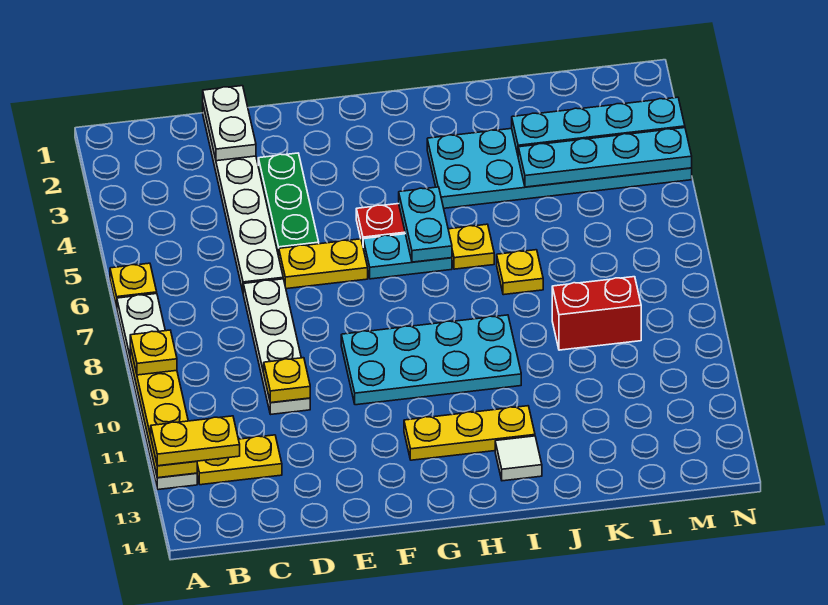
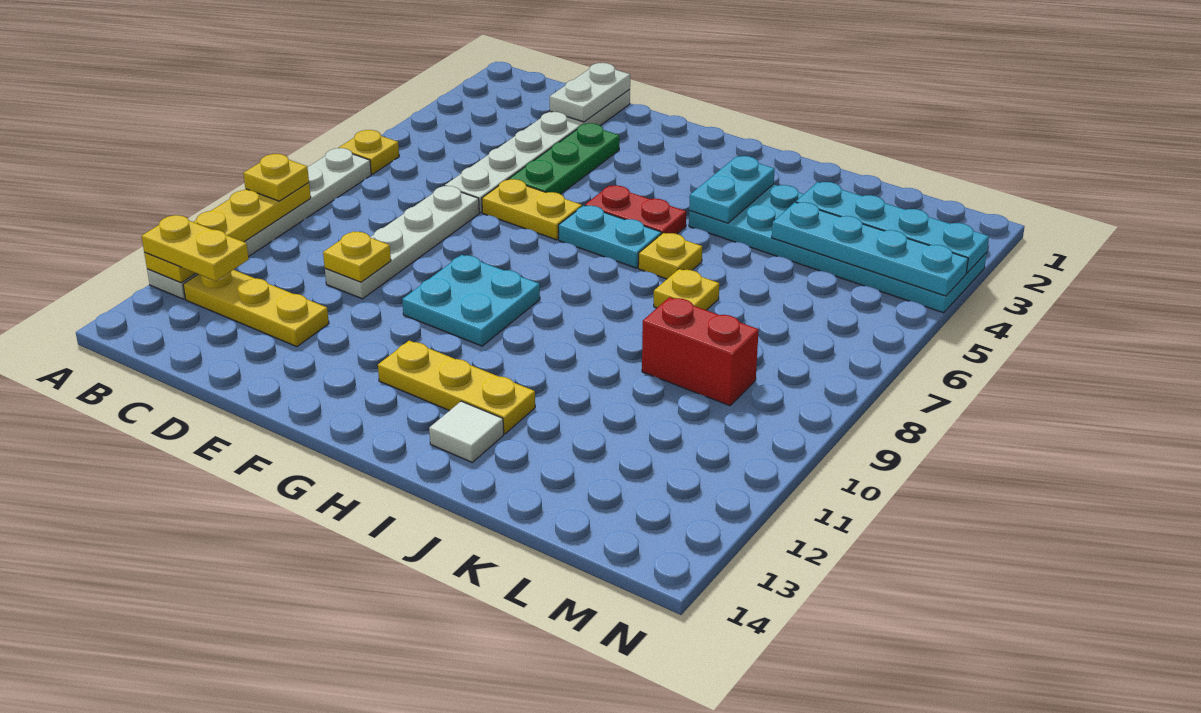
yellow 1x2 plate [197,435,282,485] -> yellow 1x3 plate [183,270,329,347]
cyan 2x4 plate [341,315,521,405] -> cyan 2x2 plate [402,255,540,346]
cyan 1x2 plate [399,187,452,262] -> cyan 1x2 plate moved to [689,156,775,223]

